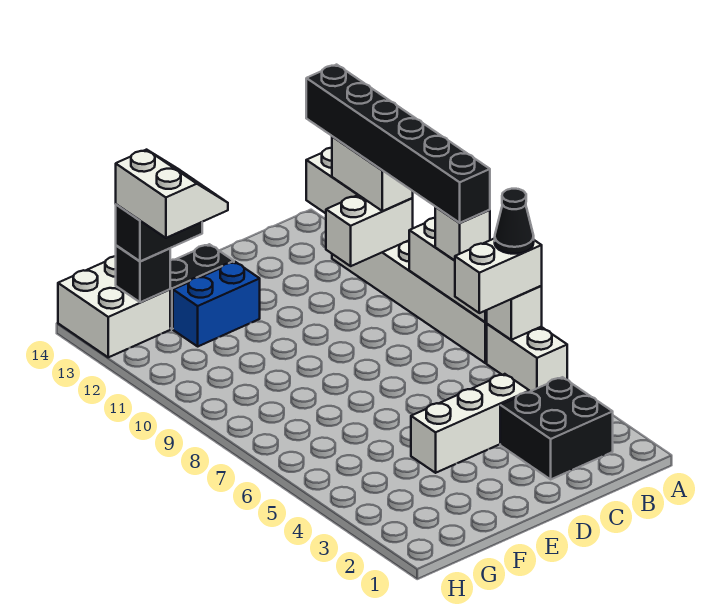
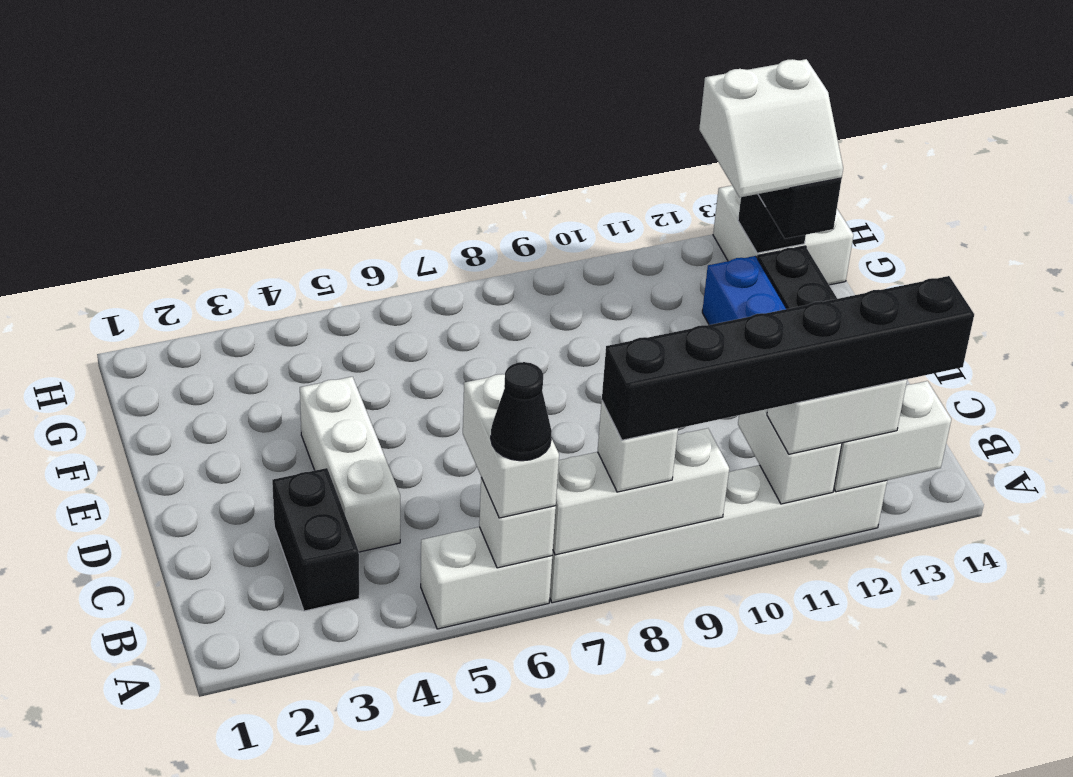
black 2x2 brick [500,377,613,479] -> black 1x2 brick [272,468,359,611]

